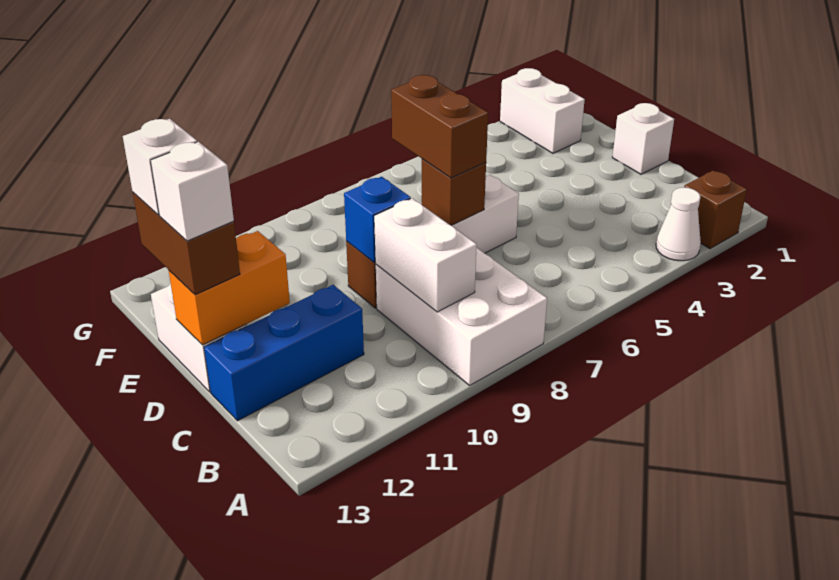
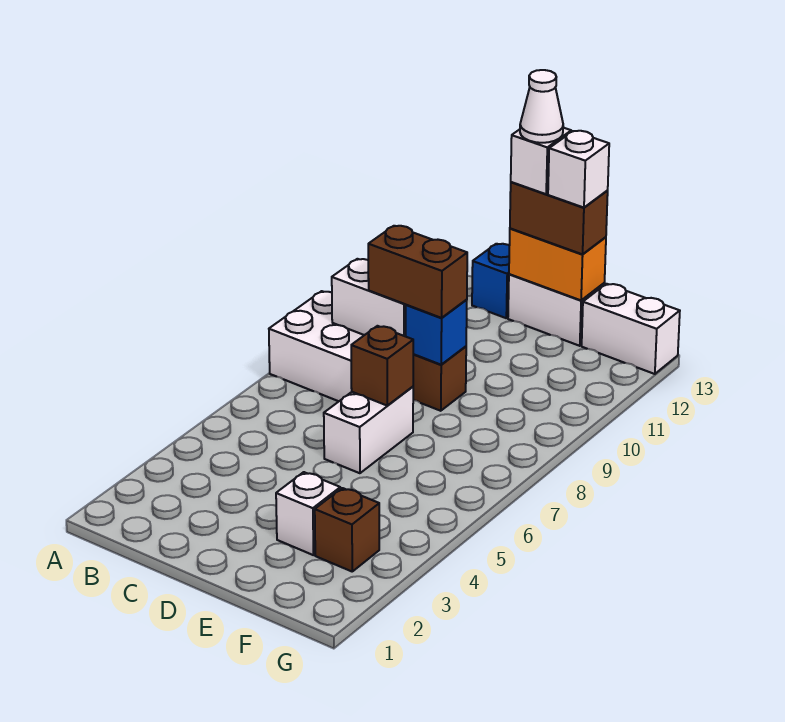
brown 1x1 brick [684,170,747,249] -> brown 1x1 brick moved to [315,488,379,571]
white 1x1 cone [656,188,701,261] -> white 1x1 cone moved to [520,70,563,143]
blue 1x3 brick [204,285,364,421] -> blue 1x1 brick [472,244,510,318]
white 1x1 brick [612,103,674,174] -> white 1x1 brick moved to [276,472,340,555]
brown 1x2 brick [391,75,488,178] -> brown 1x2 brick moved to [368,226,467,318]
orange 1x2 brick [169,231,290,345] -> orange 1x2 brick turned to [509,228,606,300]
white 1x2 brick [500,68,585,153] -> white 1x2 brick moved to [582,284,680,374]

